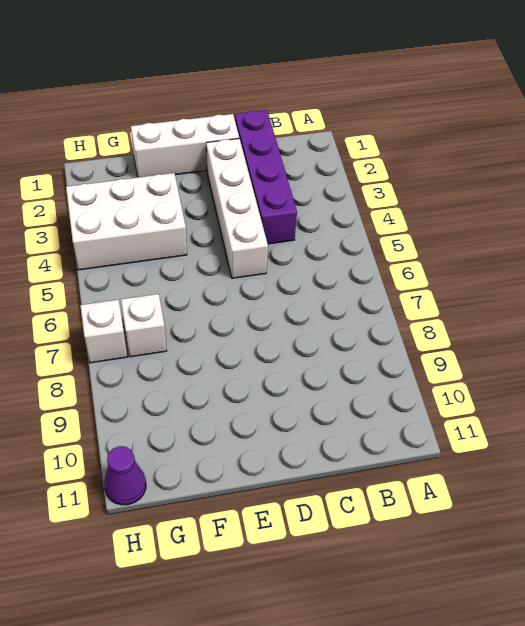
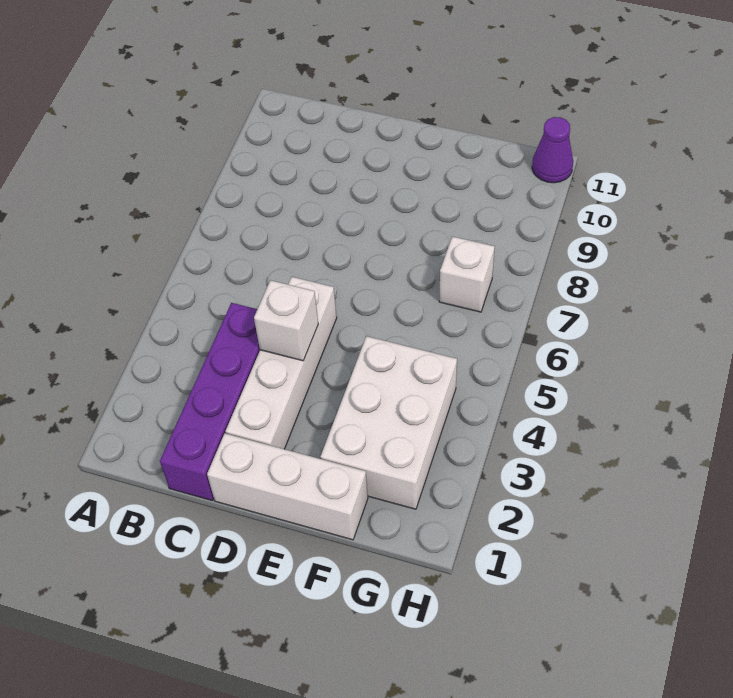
white 2x3 brick [66,173,187,270] -> white 2x3 brick turned to [320,336,457,509]
white 1x1 brick [80,300,127,363] -> white 1x1 brick moved to [254,280,318,361]

